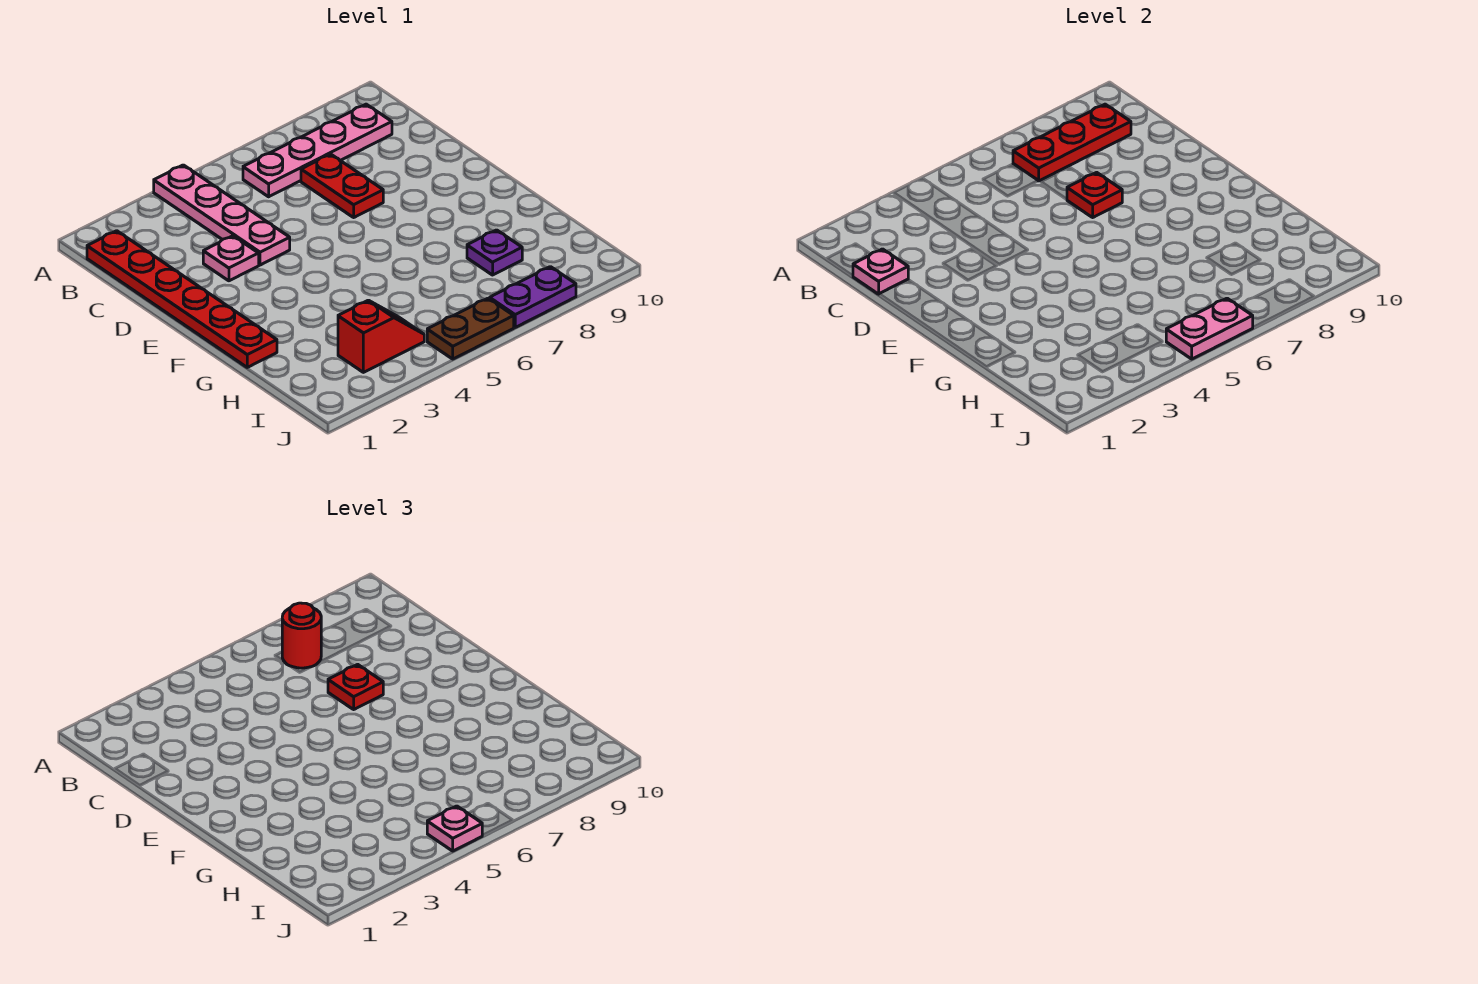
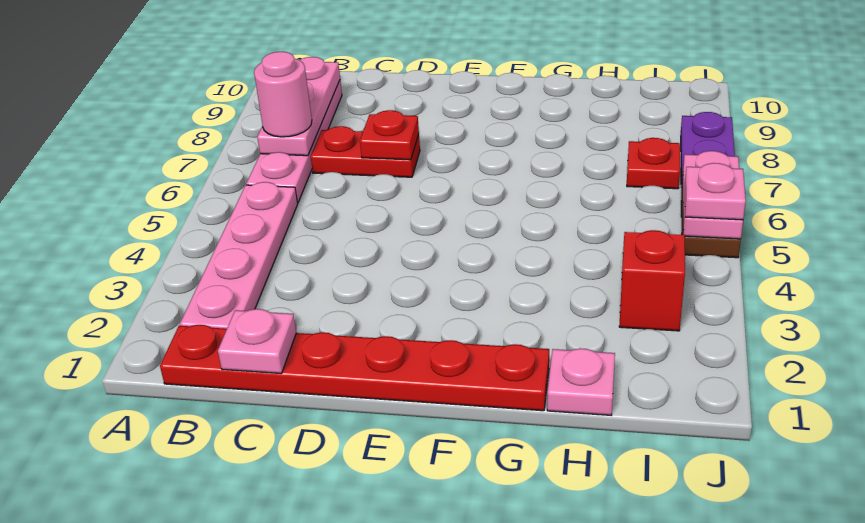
pink 1x4 plate [154,165,290,265] -> pink 1x4 plate turned to [180,182,298,329]
red 1x3 plate [1013,104,1131,181] -> pink 1x3 plate [257,57,340,156]
red 1x1 round brick [282,603,321,668] -> pink 1x1 round brick [254,52,312,137]
pink 1x1 plate [203,236,259,281] -> pink 1x1 plate moved to [547,348,615,415]
red 1x1 plate [328,664,383,709] -> red 1x1 plate moved to [627,138,680,189]
purple 1x1 plate [467,230,522,275] -> none

